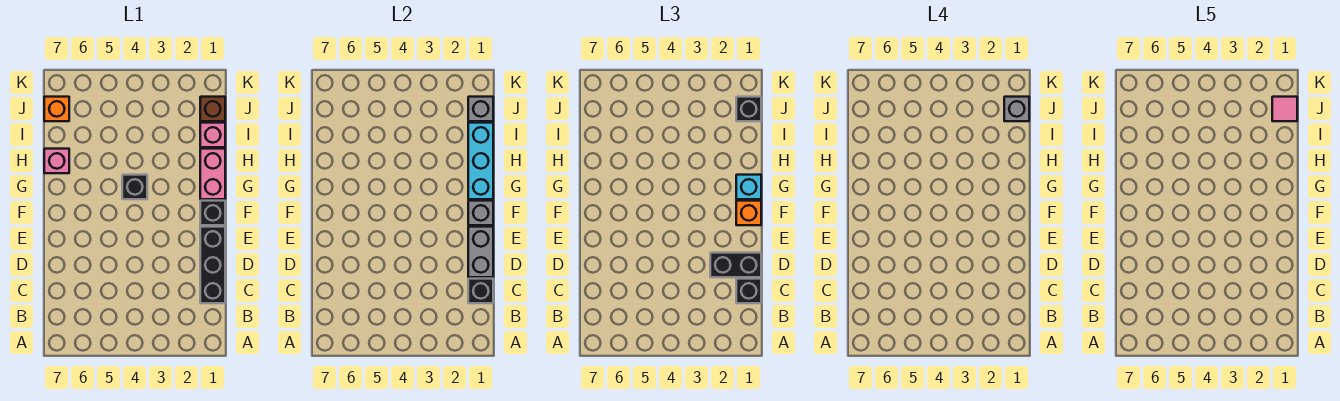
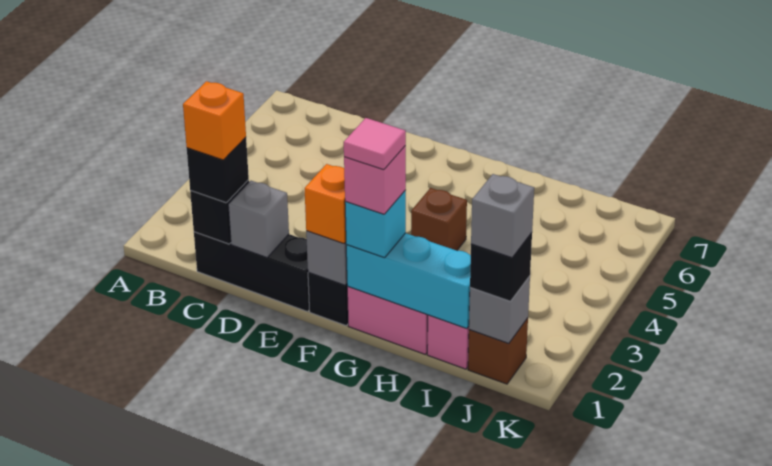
grey 1x2 brick [468,227,493,277] -> grey 1x1 brick [228,181,289,257]
black 1x2 brick [710,253,761,277] -> none
black 1x1 brick [122,175,147,199] -> brown 1x1 brick [411,188,467,251]
pink 1x1 brick [44,149,69,173] -> pink 1x1 brick moved to [344,146,406,214]
pink 1x1 tile [1272,97,1297,121] -> pink 1x1 tile moved to [344,118,406,170]
orange 1x1 brick [44,97,69,121] -> orange 1x1 brick moved to [183,81,246,160]

